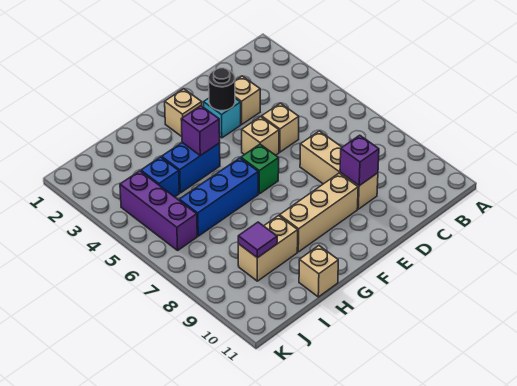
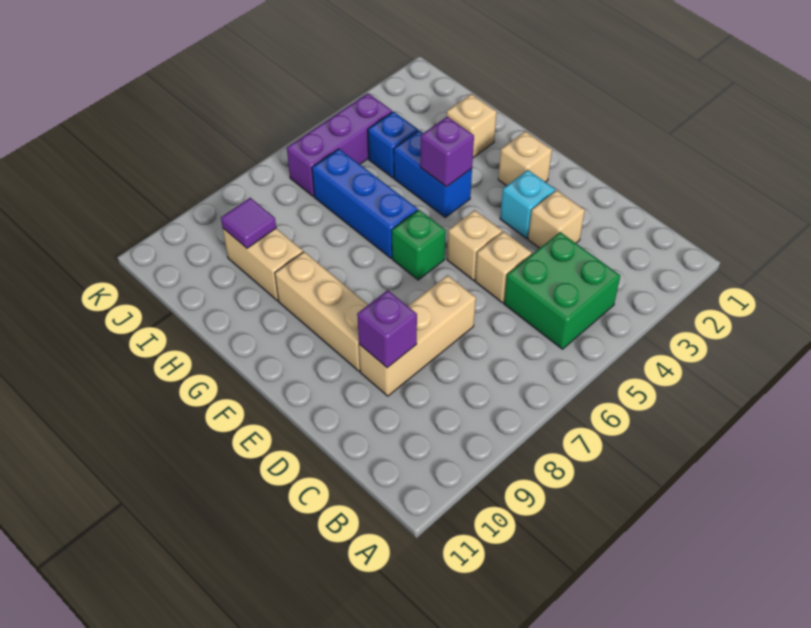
none -> green 2x2 brick [504,232,620,349]
black 1x1 round brick [209,68,235,111] -> none
tan 1x1 brick [299,246,338,297] -> tan 1x1 brick moved to [447,94,497,158]

